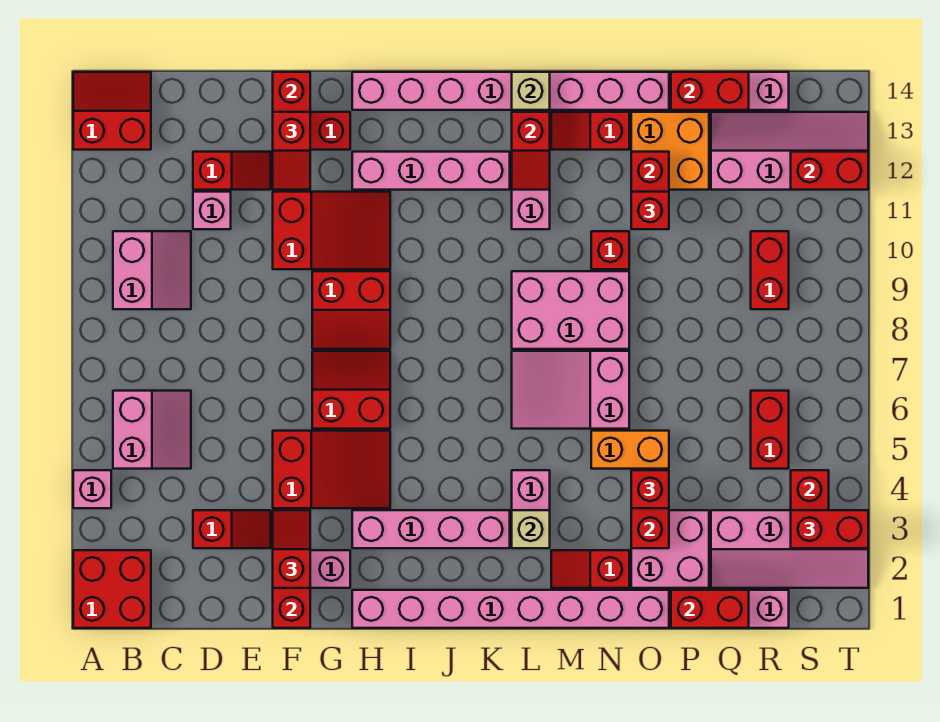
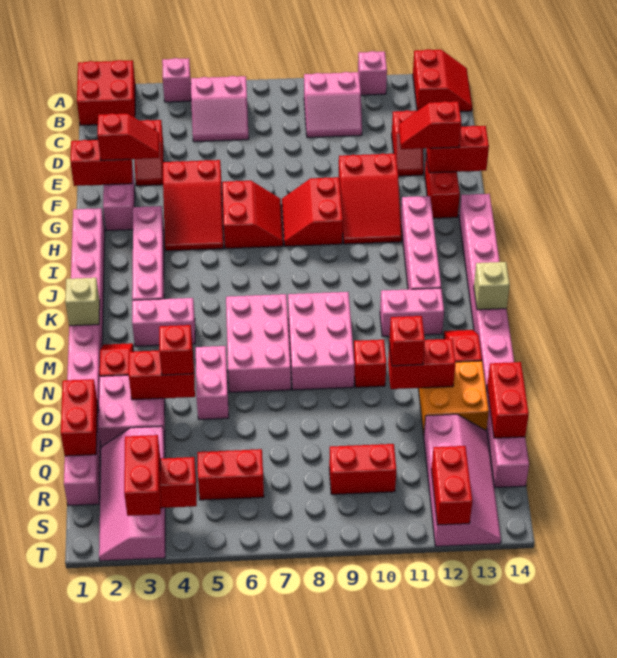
pink 1x1 brick [193,192,231,229] -> pink 1x1 brick moved to [358,51,387,95]
tan 1x1 brick [512,510,550,548] -> tan 1x1 brick moved to [65,278,100,326]
pink 2x3 slope [512,351,629,429] -> pink 2x3 brick [226,294,291,392]
red 1x2 slope [512,112,550,190] -> none
orange 1x2 brick [591,431,669,469] -> pink 1x2 brick [196,346,229,419]

